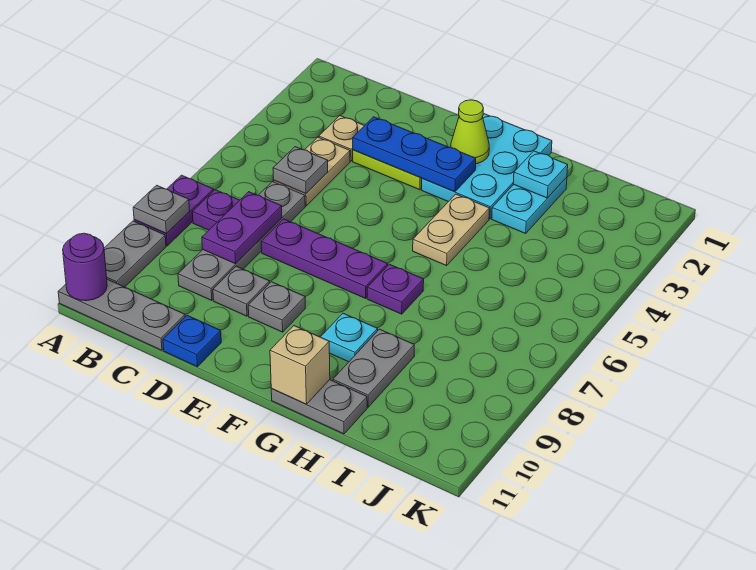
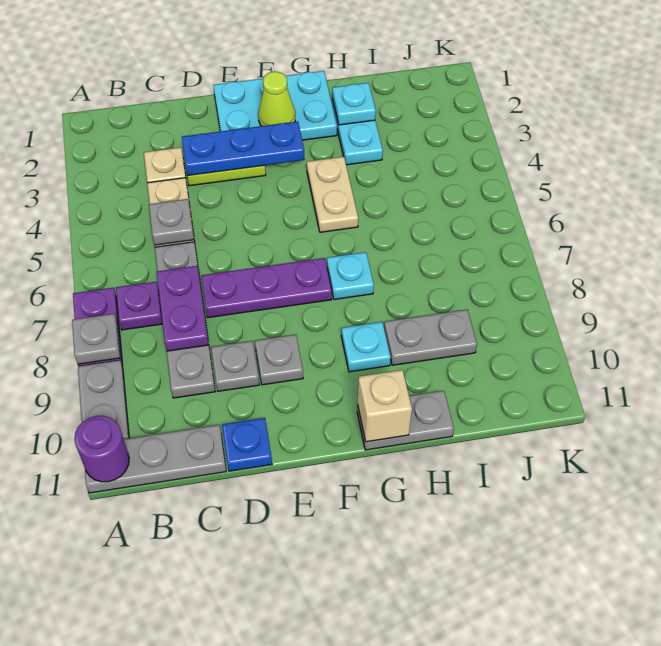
cyan 2x3 plate [422,114,552,219] -> cyan 2x3 plate turned to [213,71,337,140]
purple 1x1 plate [367,264,424,314] -> cyan 1x1 plate [327,252,374,299]
grey 1x2 plate [333,329,414,407] -> grey 1x2 plate turned to [384,310,477,365]

